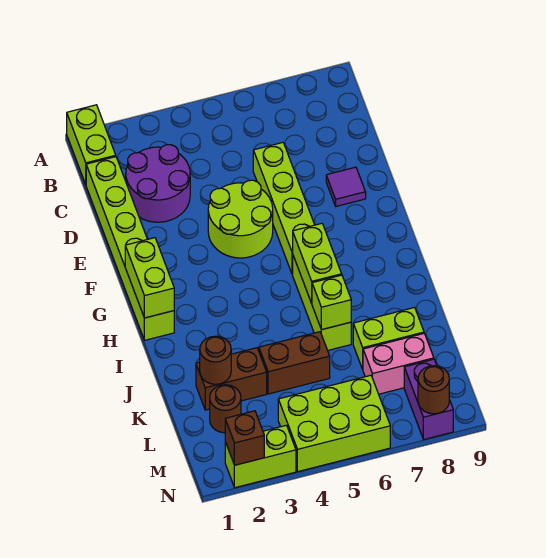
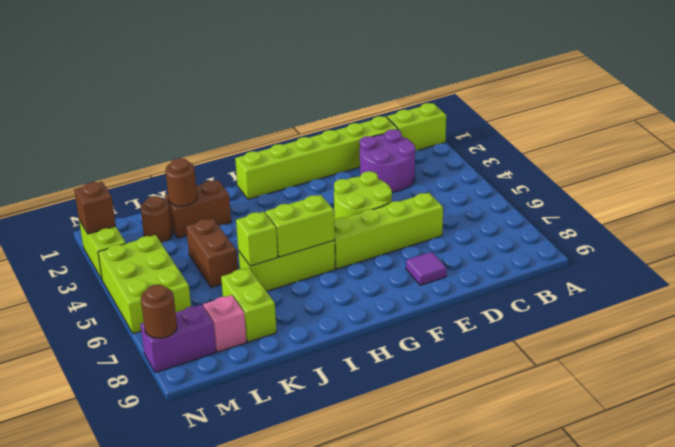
lime 1x2 brick [125,238,174,318] -> none
brown 1x2 brick [196,348,267,410] -> brown 1x2 brick turned to [165,180,231,238]
pink 1x2 brick [363,334,434,394] -> pink 1x1 brick [203,295,247,352]

